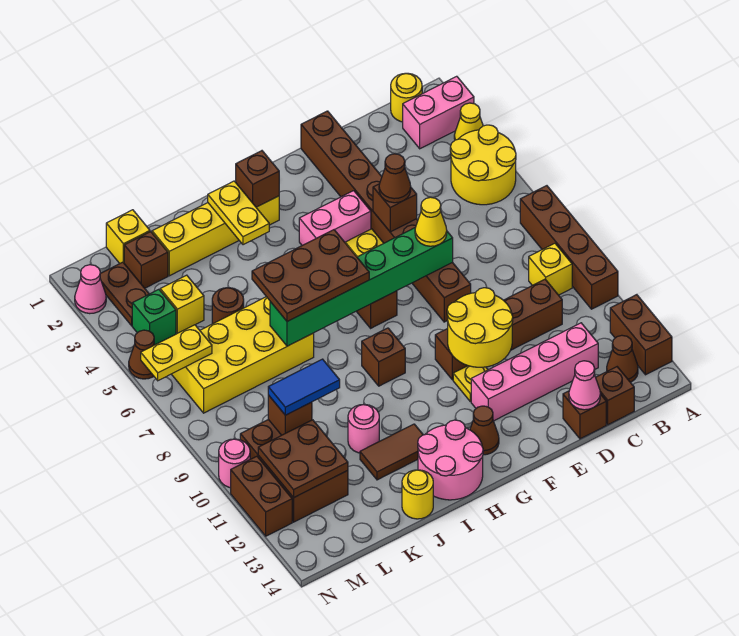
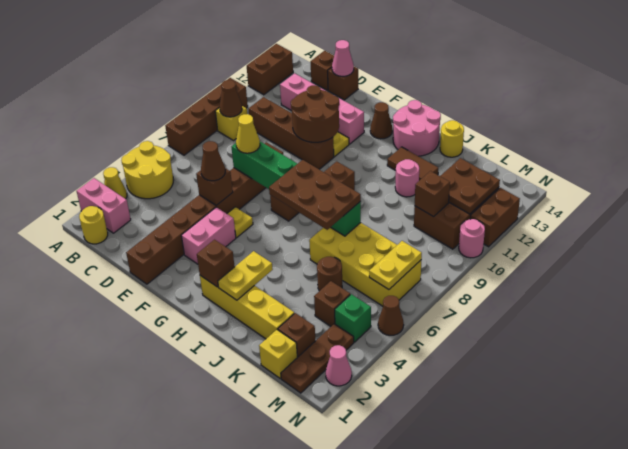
brown 1x1 cone [607,335,638,382] -> brown 1x1 cone moved to [220,80,242,117]
yellow 2x2 round brick [447,288,513,367] -> brown 2x2 round brick [291,85,339,142]
pink 1x2 brick [299,191,371,245] -> pink 1x2 brick turned to [181,207,236,264]
blue 1x2 tile [268,359,340,415] -> none
yellow 1x1 brick [160,275,204,333] -> brown 1x1 brick [314,281,350,326]
brown 1x2 plate [100,262,149,326] -> brown 1x3 plate [281,324,354,393]
yellow 1x2 plate [141,325,212,381] -> yellow 1x2 plate turned to [369,241,422,290]

